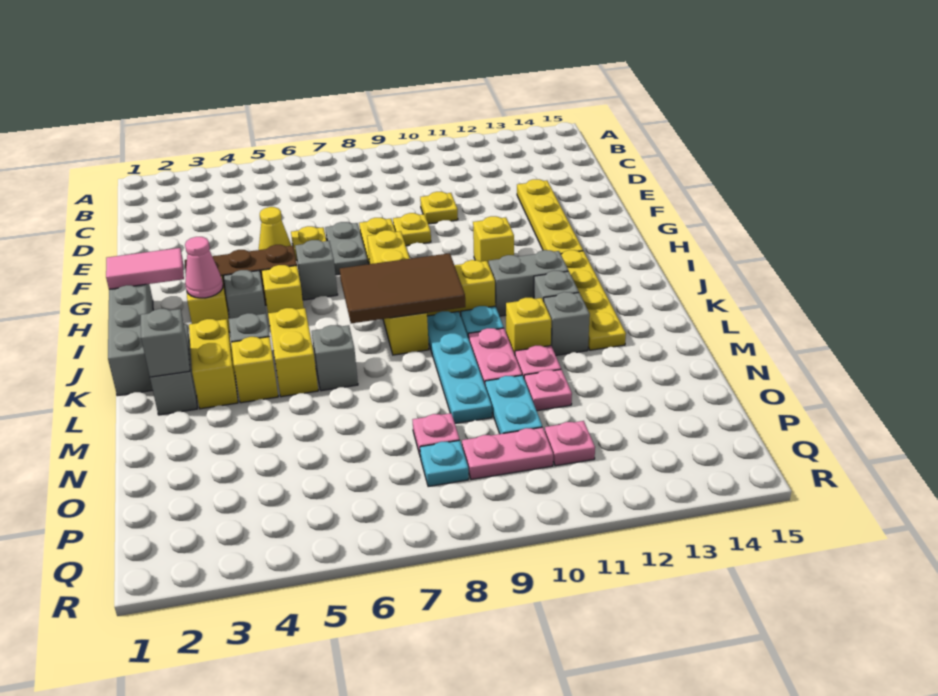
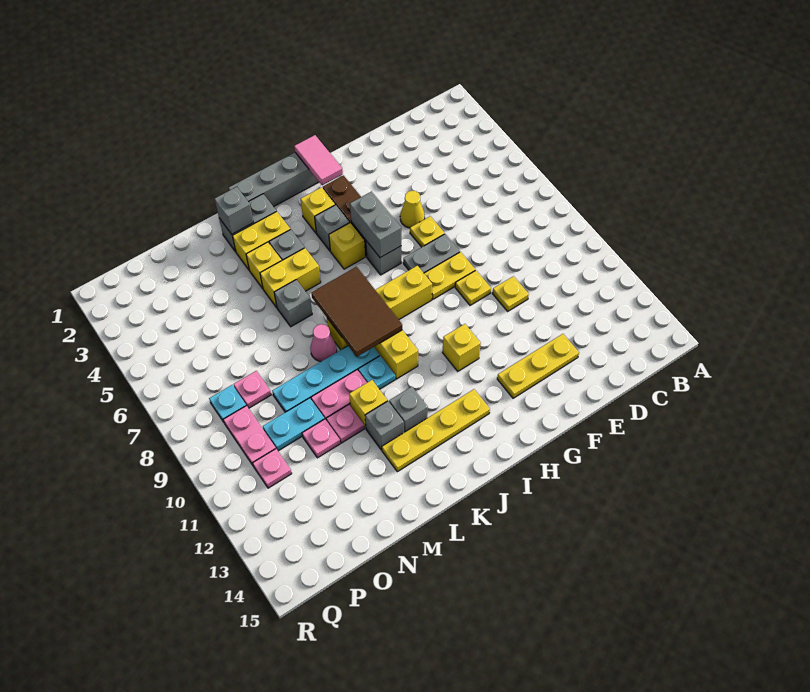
yellow 1x4 plate [517,179,583,254] -> yellow 1x3 plate [497,334,579,398]
pink 1x1 cone [185,237,223,298] -> pink 1x1 cone moved to [310,324,337,362]
grey 1x2 brick [489,250,568,316] -> grey 1x2 brick moved to [350,192,401,258]

